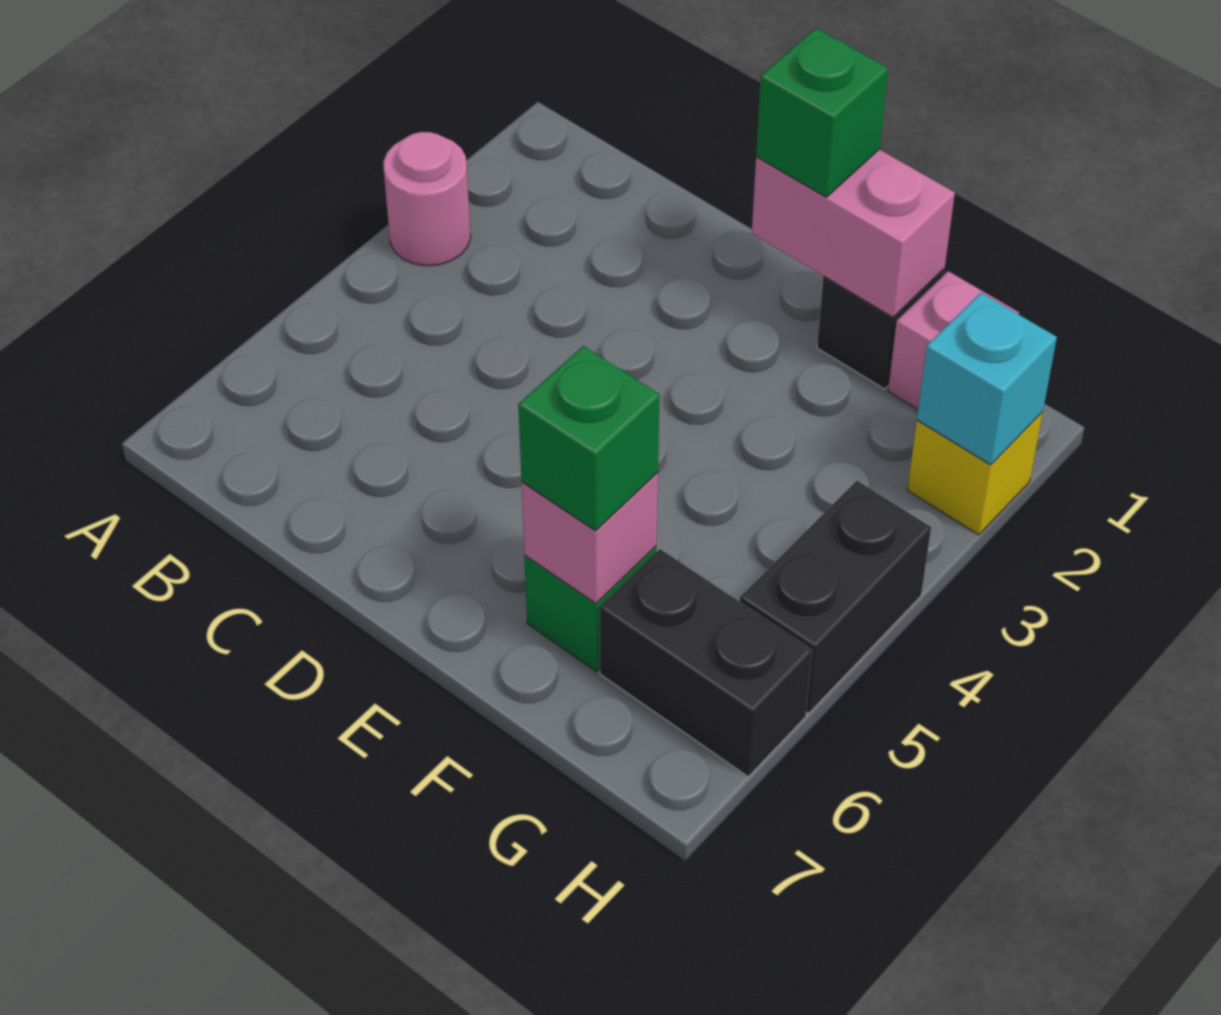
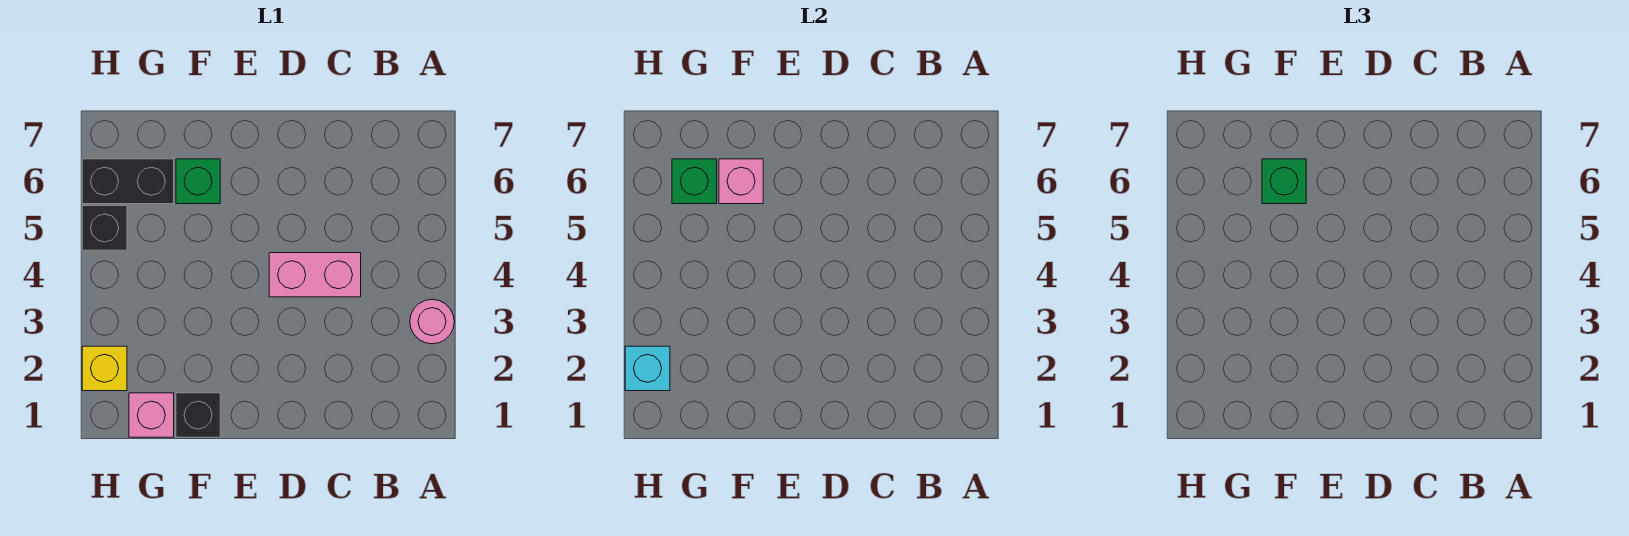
pink 1x2 brick [752,150,955,317] -> pink 1x2 brick moved to [269,253,361,297]
green 1x1 brick [756,28,888,197] -> green 1x1 brick moved to [672,159,717,204]
black 1x2 brick [740,481,931,713] -> black 1x1 brick [82,206,127,250]

